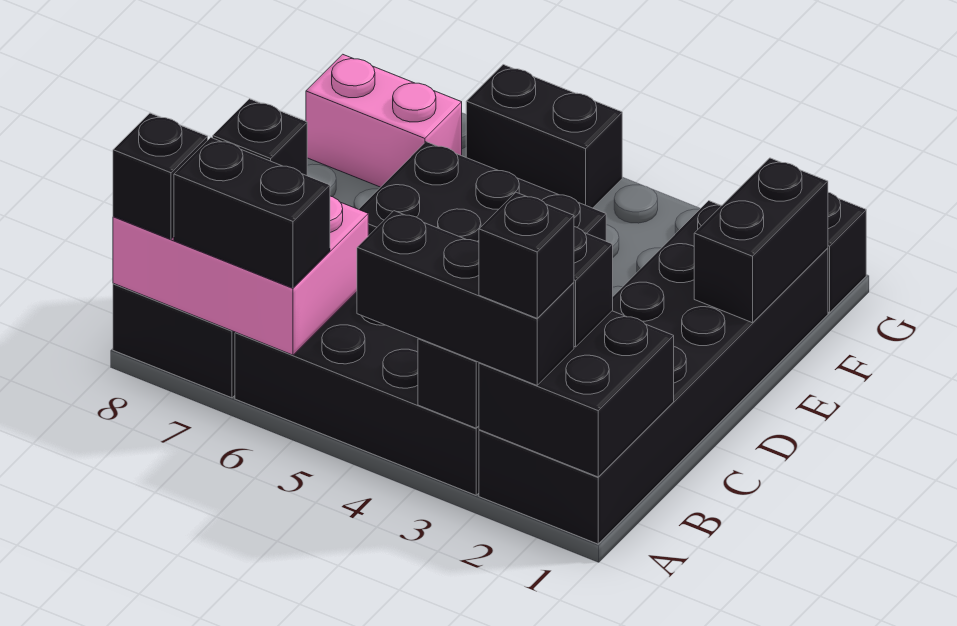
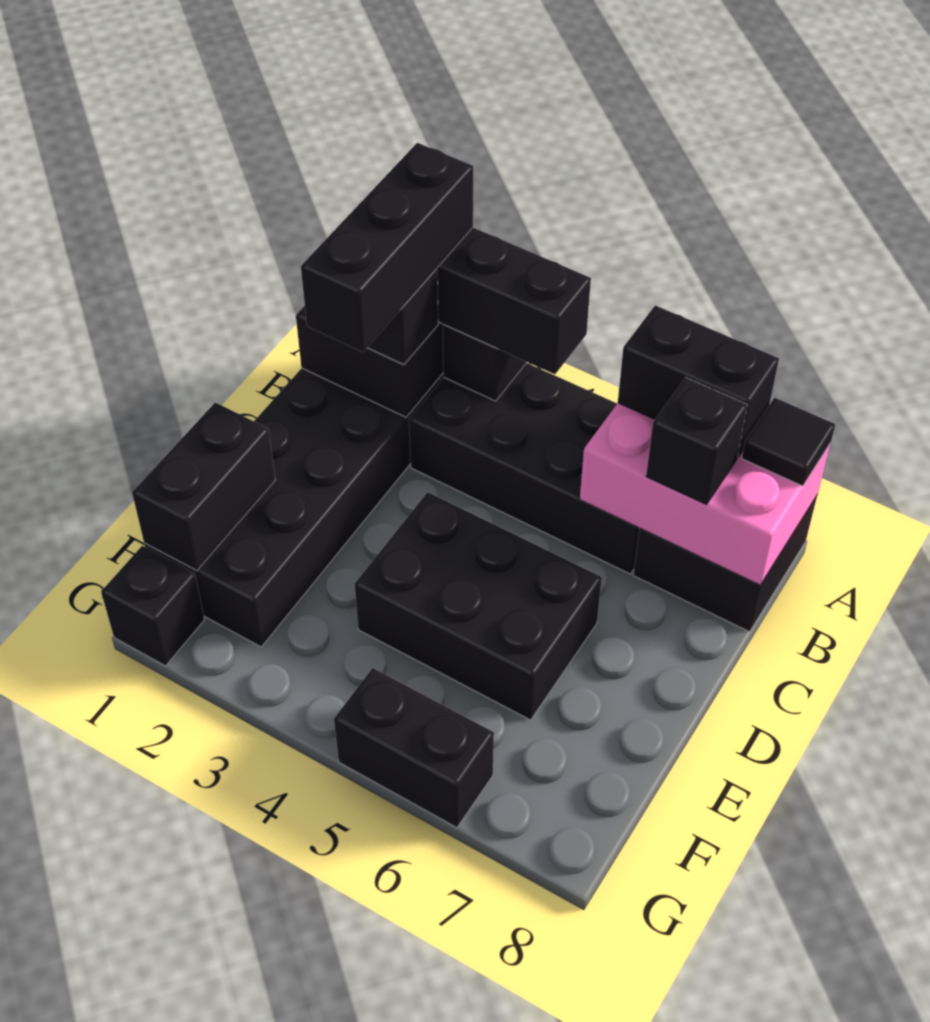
black 1x1 brick [479,192,574,318] -> black 1x3 brick [301,143,473,352]
black 1x1 brick [113,113,208,239] -> black 1x1 tile [742,398,835,486]
pink 1x2 brick [306,54,462,187] -> none

